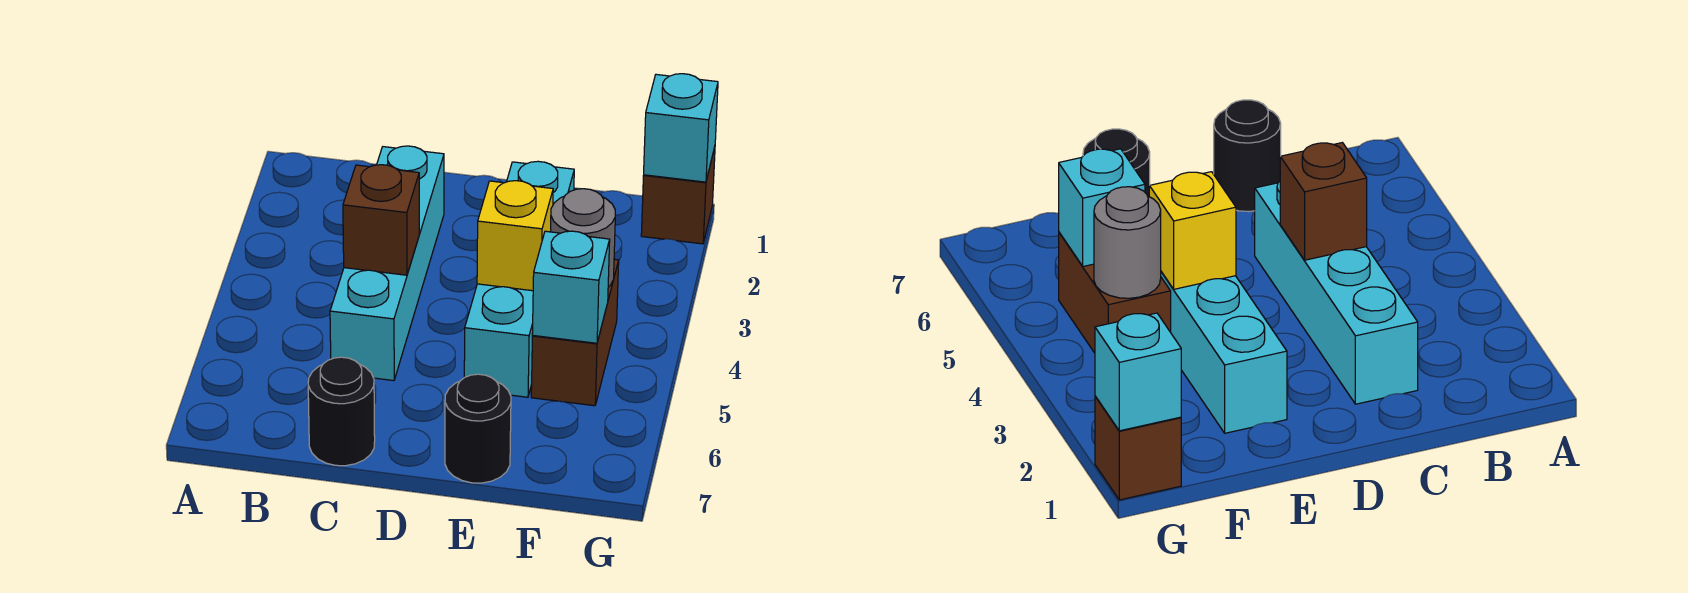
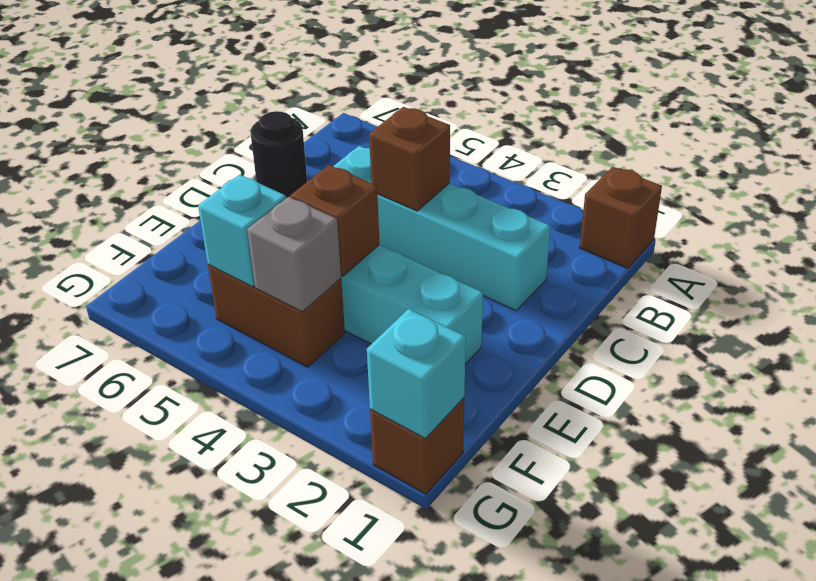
none -> brown 1x1 brick [580,167,662,268]
yellow 1x1 brick [477,181,553,291] -> brown 1x1 brick [290,165,379,276]
black 1x1 round brick [445,374,511,483] -> none
grey 1x1 round brick [551,189,615,287] -> grey 1x1 brick [247,197,341,312]

